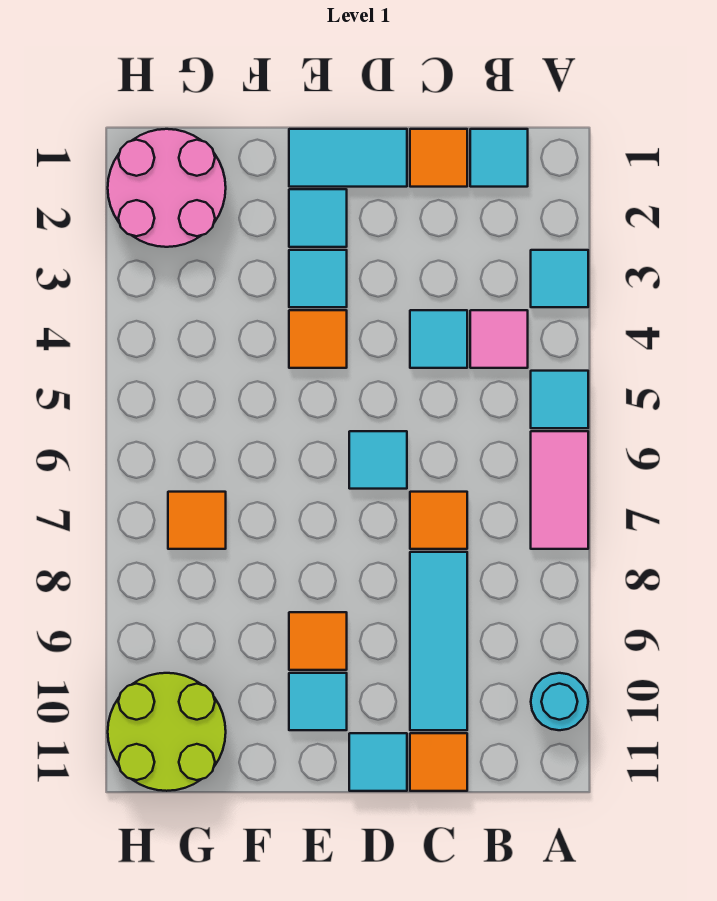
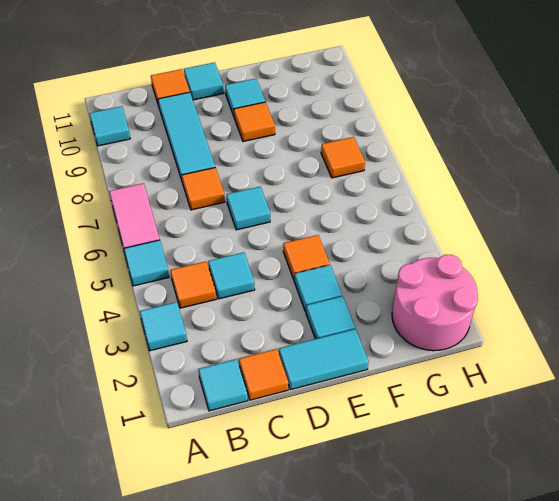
cyan 1x1 round brick [531,673,588,730] -> cyan 1x1 tile [89,106,130,146]
pink 1x1 tile [470,310,528,368] -> orange 1x1 tile [170,261,216,308]
lime 2x2 round brick [108,673,226,791] -> none

